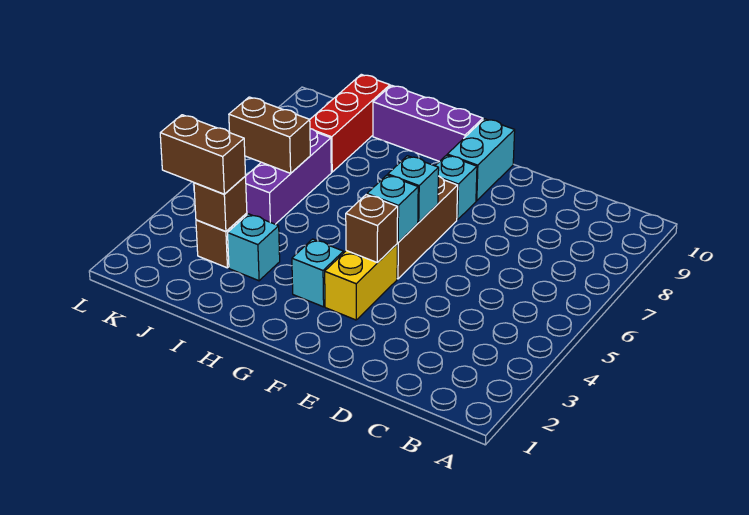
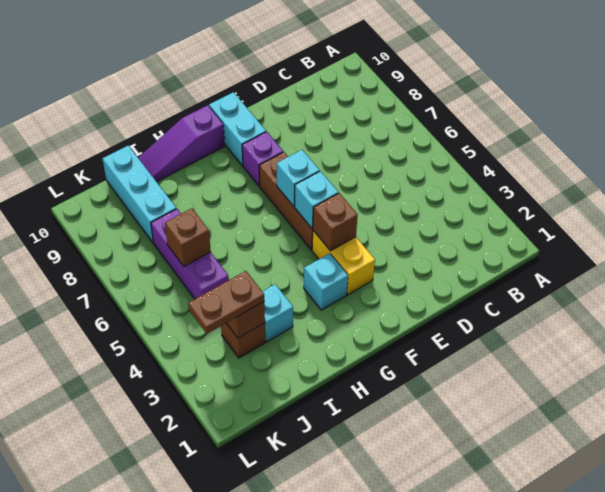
cyan 1x1 brick [435,155,477,220] -> purple 1x1 brick [242,132,283,186]
purple 1x3 brick [373,85,483,162] -> purple 1x3 slope [138,105,225,182]
brown 1x2 brick [160,115,246,194] -> brown 1x2 plate [188,271,264,334]
brown 1x2 brick [229,97,310,173] -> brown 1x1 brick [165,208,211,266]
red 1x3 brick [310,74,390,172] -> cyan 1x3 brick [103,145,176,243]

